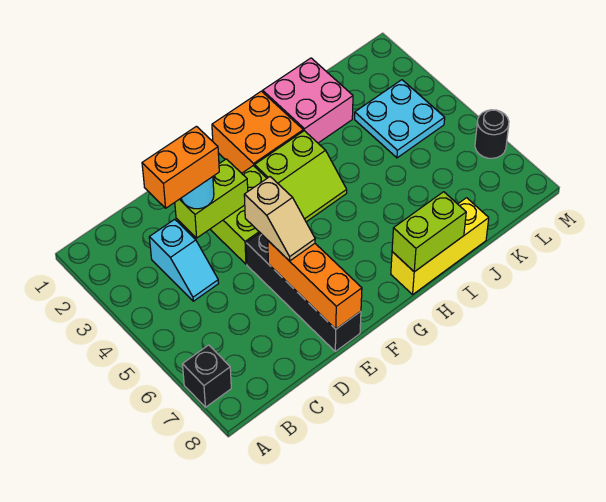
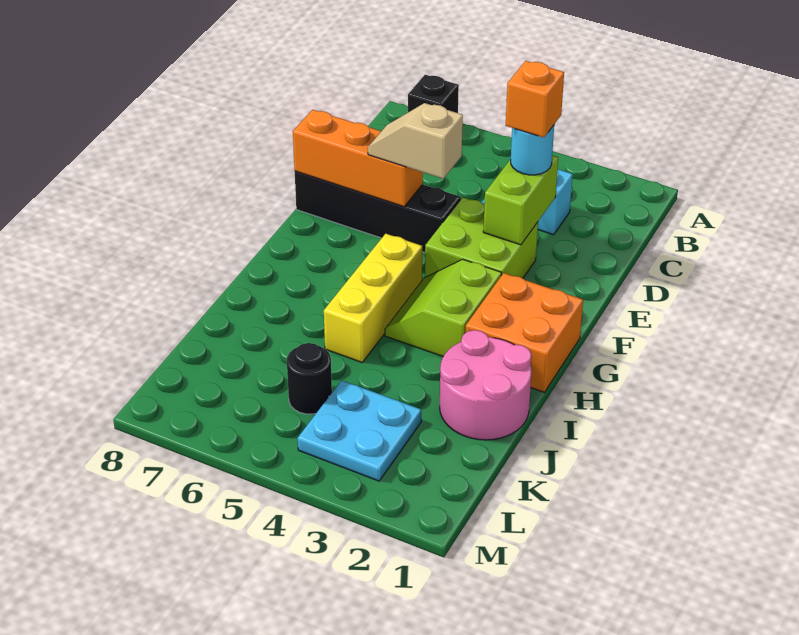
orange 1x2 brick [142,126,219,208] -> orange 1x1 brick [506,61,564,137]
yellow 1x3 brick [391,198,489,294] -> yellow 1x3 brick moved to [324,234,422,362]
lime 1x2 brick [392,192,466,272] -> none
pink 2x2 brick [263,58,353,143] -> pink 2x2 round brick [440,330,532,440]
black 1x1 round brick [475,110,509,158] -> black 1x1 round brick moved to [287,343,332,414]

